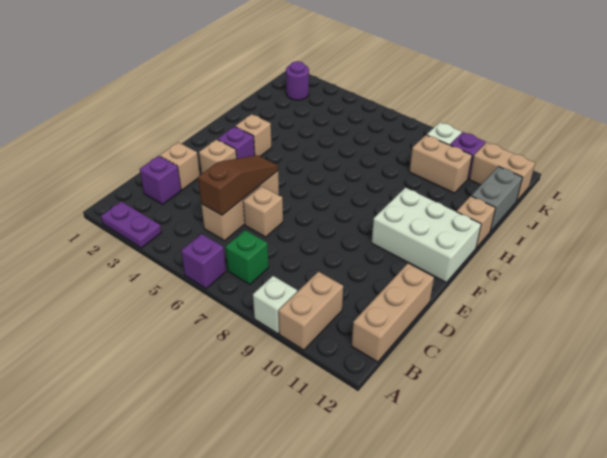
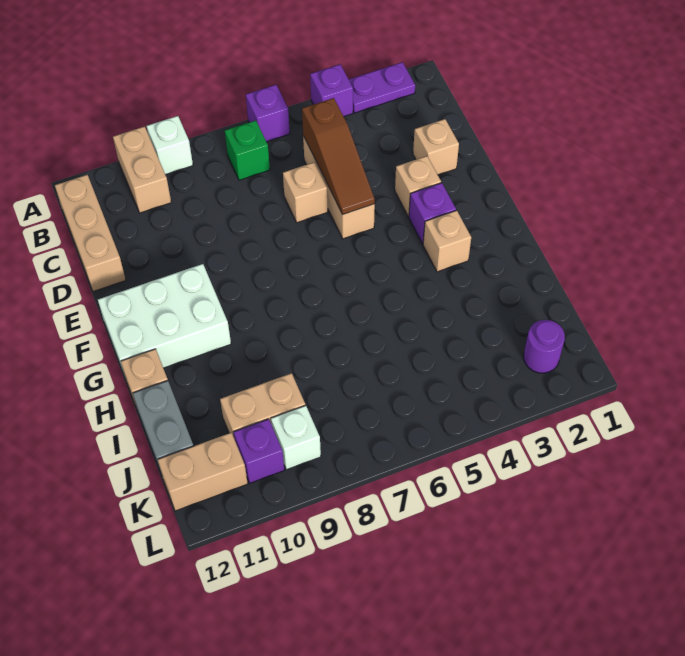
purple 1x1 brick [140,156,181,204] -> purple 1x1 brick moved to [310,64,353,116]

